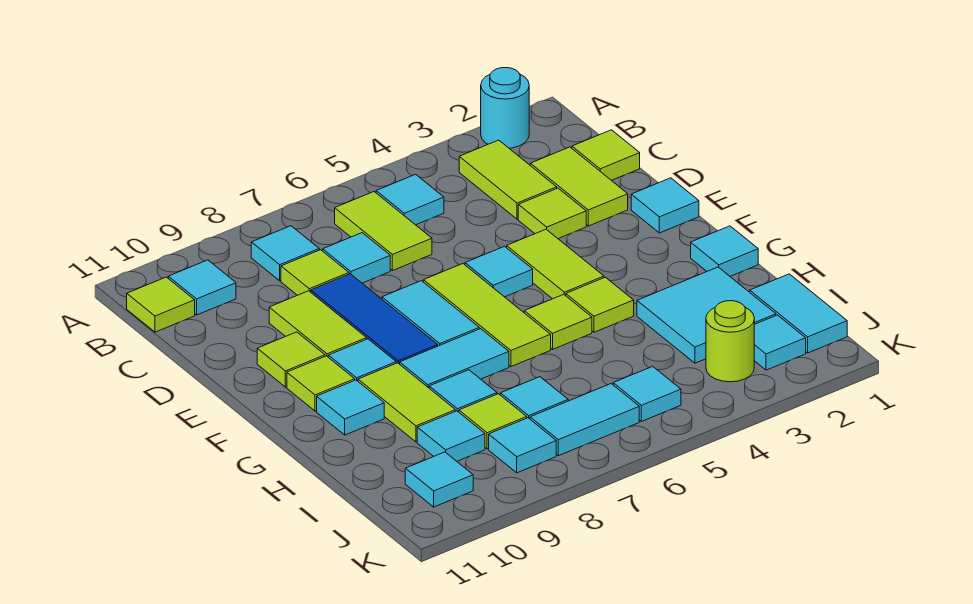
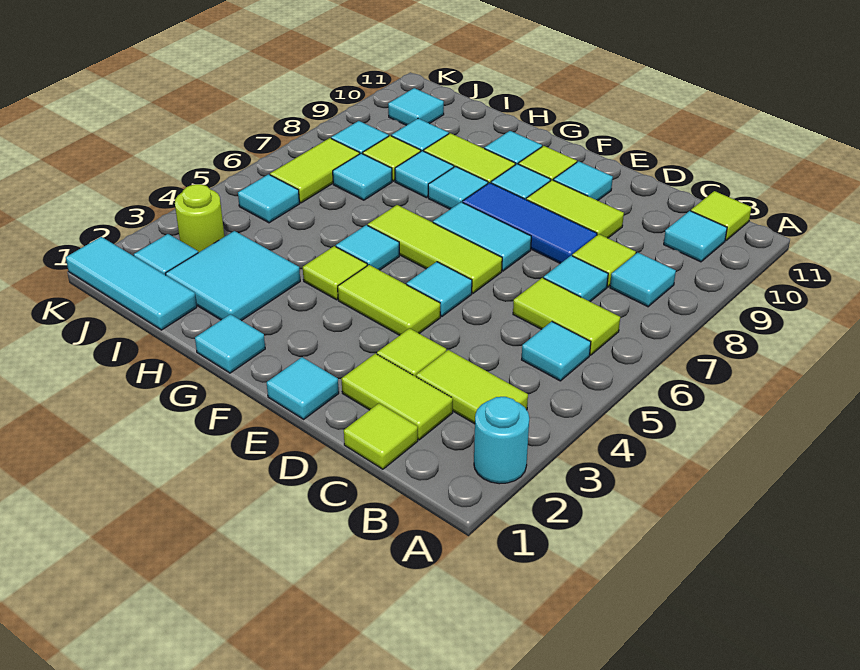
lime 1x1 tile [257,332,325,387] -> cyan 1x1 tile [553,161,613,201]
lime 1x1 tile [524,294,592,349] -> cyan 1x1 tile [336,225,399,270]
cyan 1x2 tile [400,329,509,388] -> cyan 1x1 tile [428,167,488,209]
cyan 1x2 tile [750,274,847,353] -> cyan 1x3 tile [66,237,197,330]
cyan 1x2 tile [530,384,639,456] -> lime 1x2 tile [270,138,360,203]

